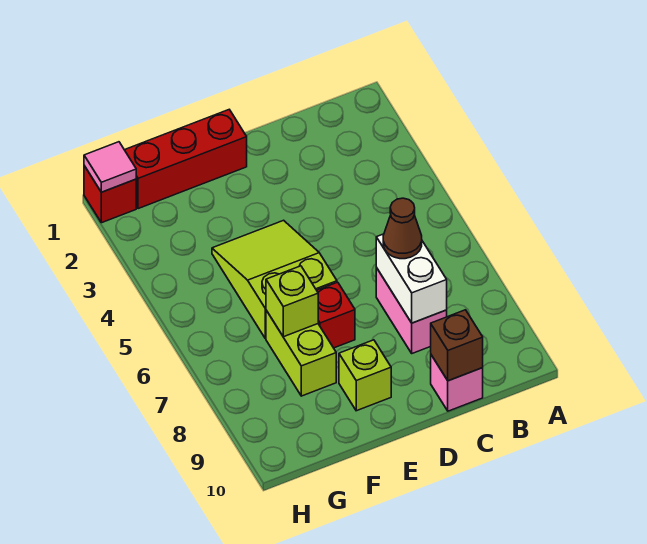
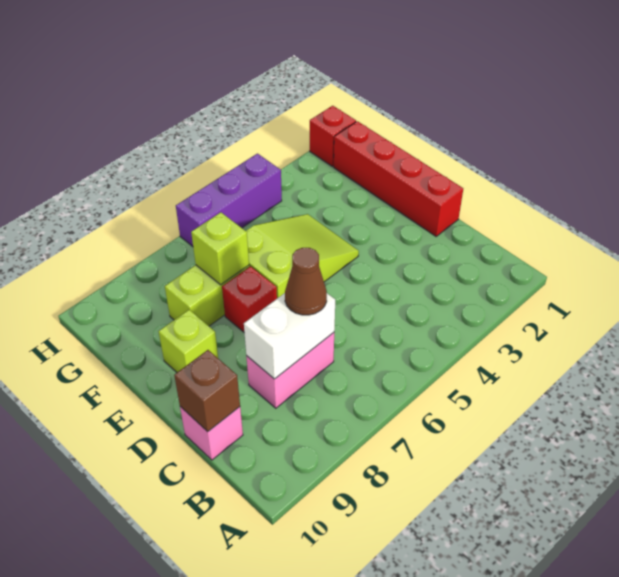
red 1x3 brick [125,110,247,209] -> red 1x4 brick [334,121,463,236]
pink 1x1 tile [84,142,136,192] -> none
none -> purple 1x3 brick [176,154,282,246]

